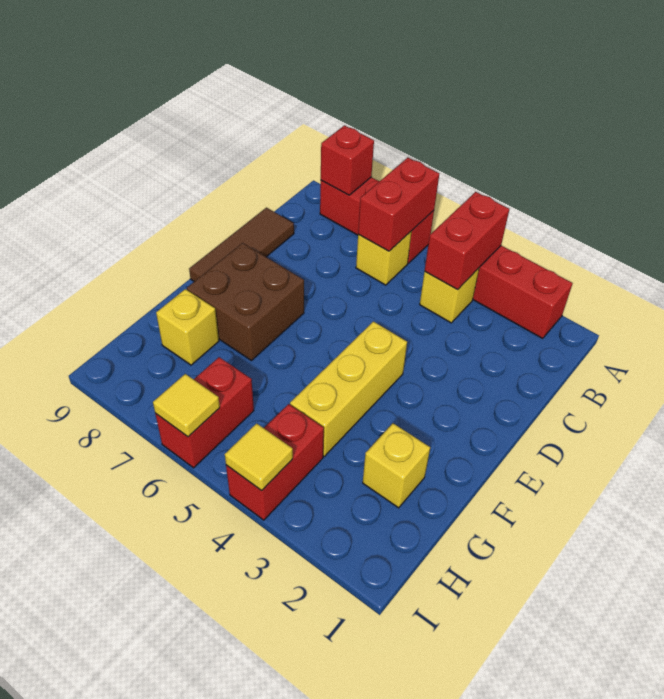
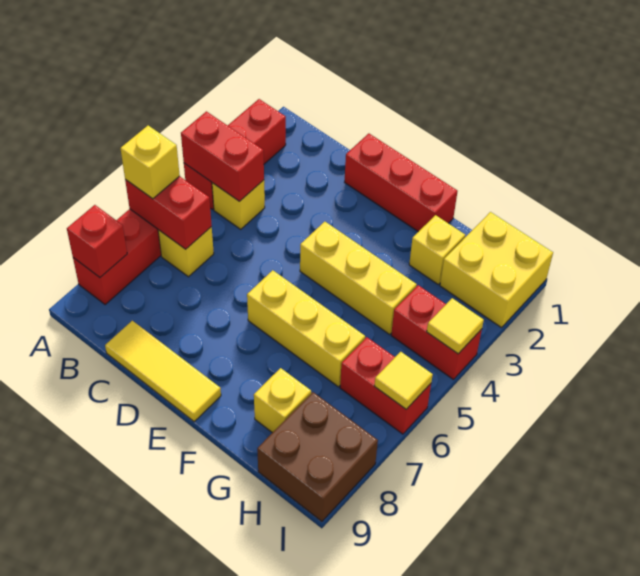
none -> yellow 1x1 brick [120,126,180,199]
brown 1x3 tile [189,208,294,281] -> yellow 1x3 tile [105,321,221,422]
none -> red 1x3 brick [345,134,458,232]
none -> yellow 1x3 brick [247,270,365,387]
brown 2x2 brick [187,243,304,361] -> brown 2x2 brick moved to [257,392,378,521]
none -> yellow 2x2 brick [440,212,553,328]

